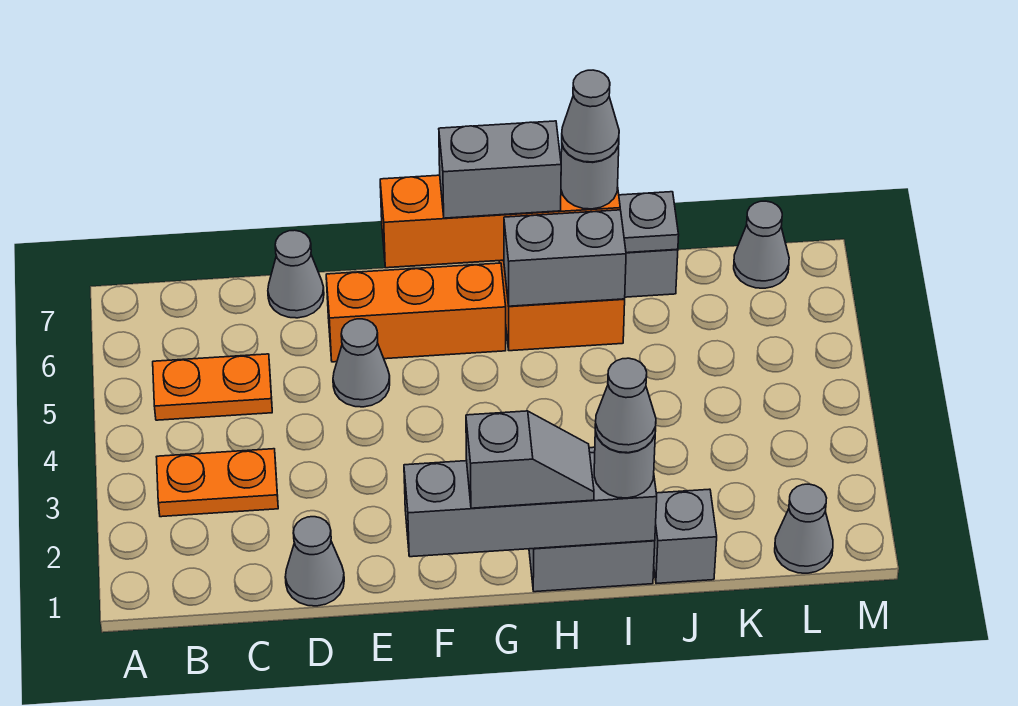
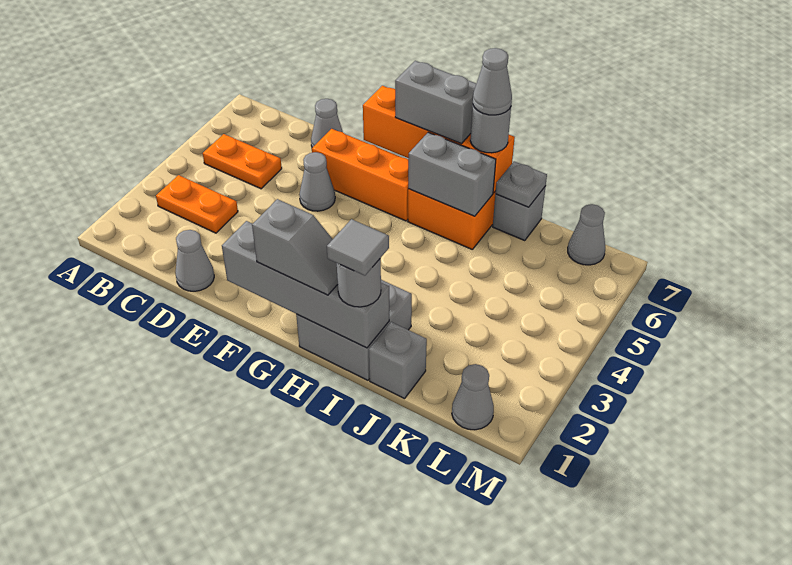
grey 1x1 cone [595,358,656,453] -> grey 1x1 tile [327,219,389,276]

